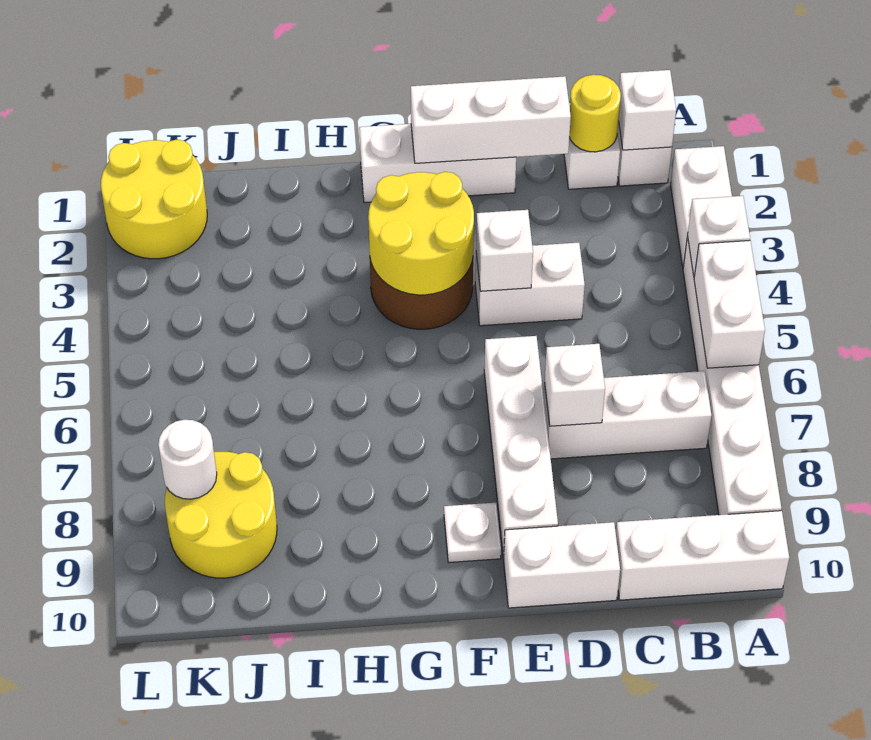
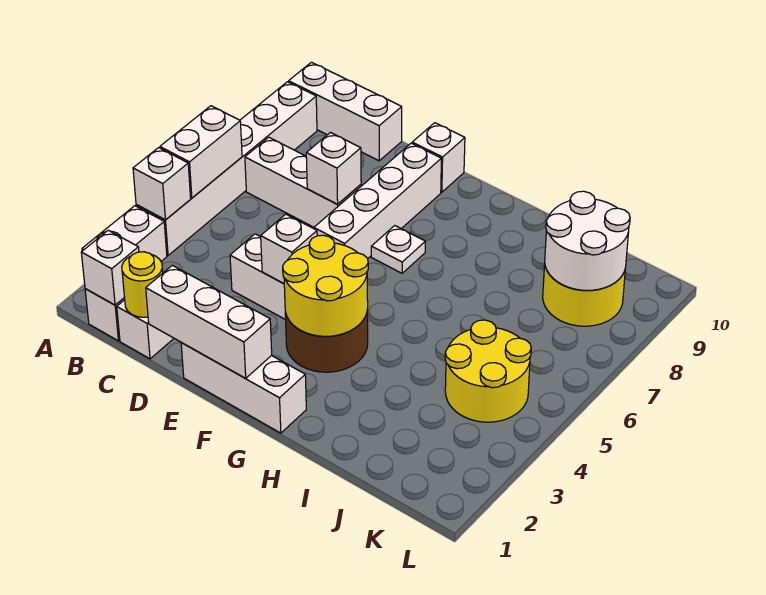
white 1x2 brick [504,522,620,608] -> white 1x1 brick [412,123,465,192]
white 1x1 plate [444,503,501,562] -> white 1x1 plate moved to [371,226,425,273]
yellow 2x2 round brick [101,140,207,259] -> yellow 2x2 round brick moved to [445,320,531,422]
white 1x1 round brick [158,420,217,499] -> white 2x2 round brick [545,191,630,290]

